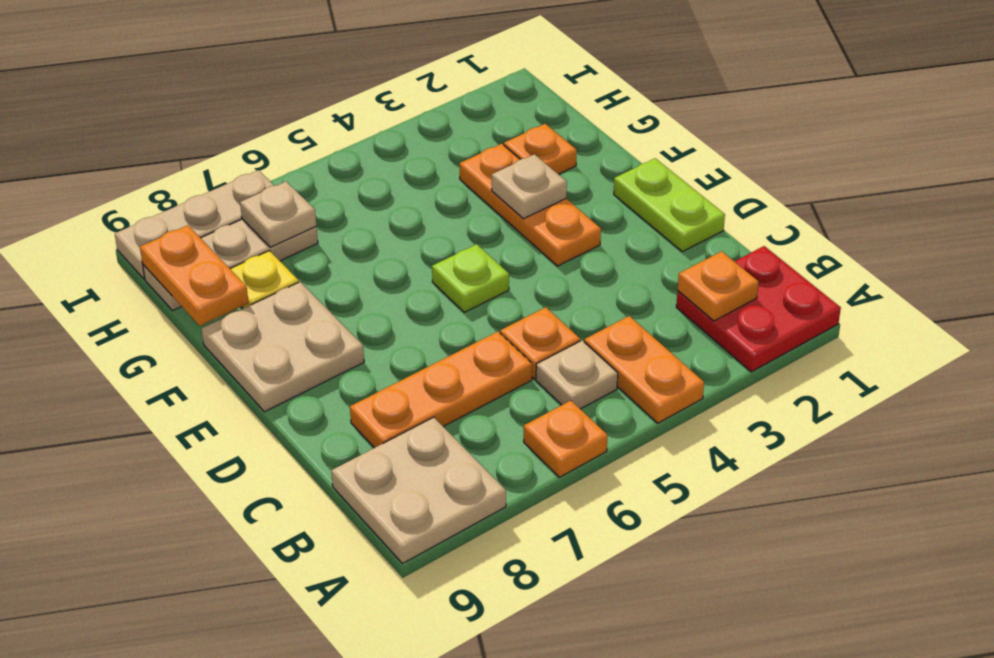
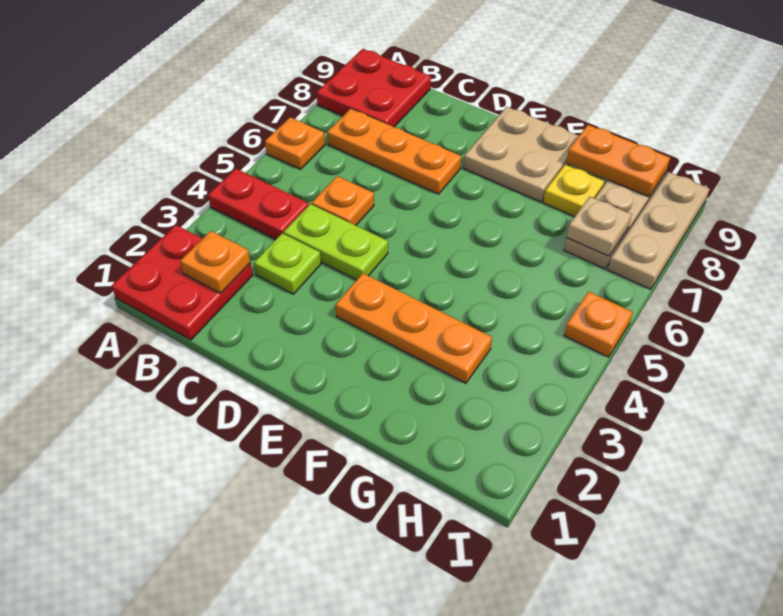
orange 1x2 plate [584,316,704,423] -> red 1x2 plate [208,169,309,240]
tan 2x2 plate [331,417,506,564] -> red 2x2 plate [317,49,431,127]
tan 1x1 plate [536,341,618,409] -> none
orange 1x3 plate [350,332,532,448] -> orange 1x3 plate turned to [327,109,461,194]
lime 1x2 plate [614,158,725,252] -> lime 1x2 plate moved to [284,204,388,280]
lime 1x1 plate [432,244,509,312] -> lime 1x1 plate moved to [254,233,321,294]
tan 1x1 plate [492,154,567,219] -> none
orange 1x1 plate [504,124,577,174] -> orange 1x1 plate moved to [564,292,633,357]

